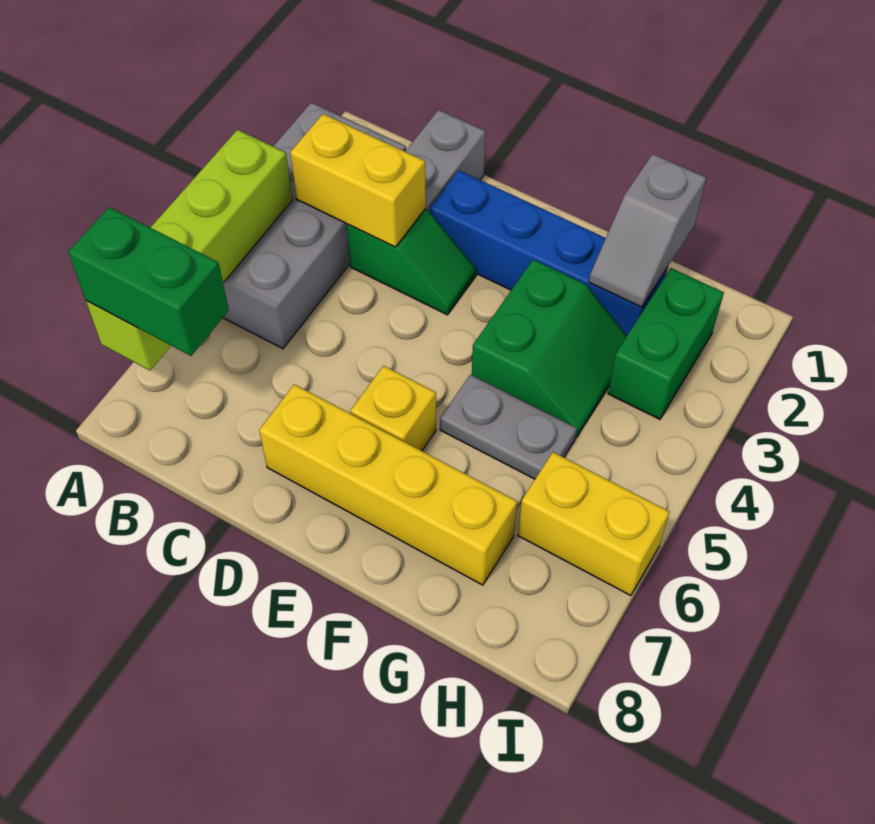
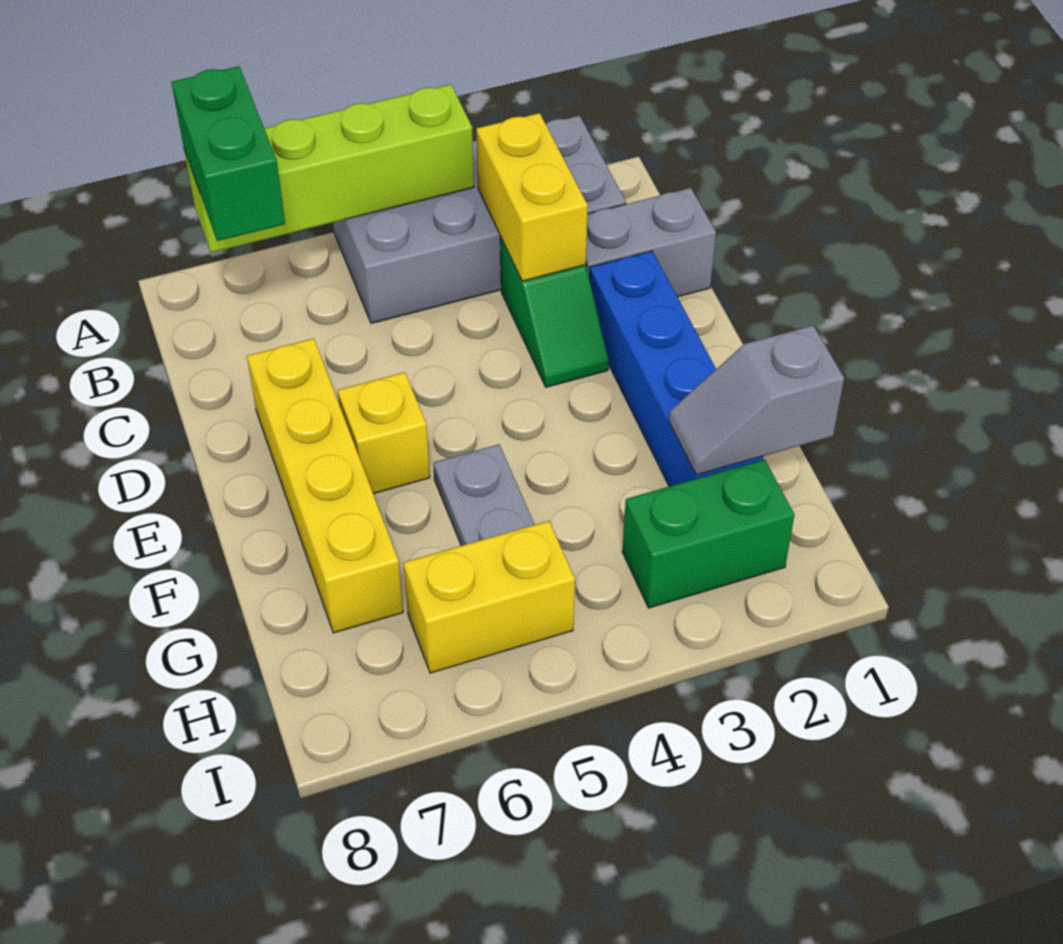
green 2x2 slope [472,260,627,438] -> none
yellow 1x2 brick [518,452,669,596] -> yellow 1x2 brick turned to [403,521,575,673]

